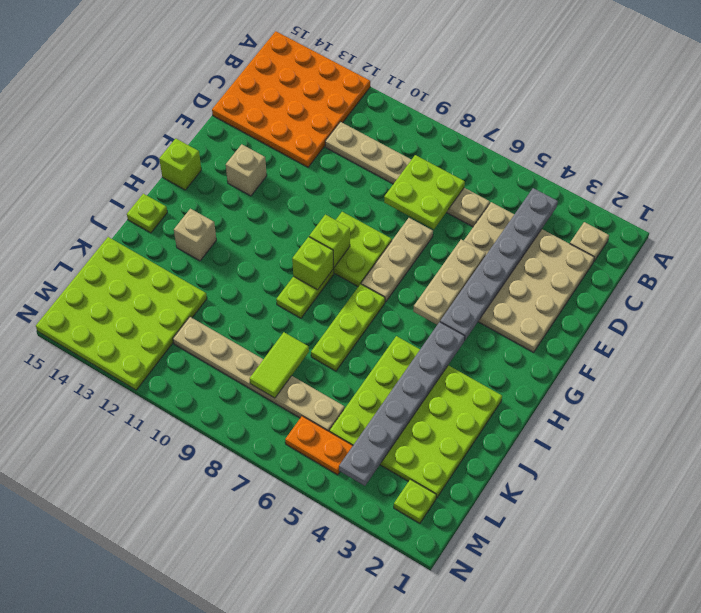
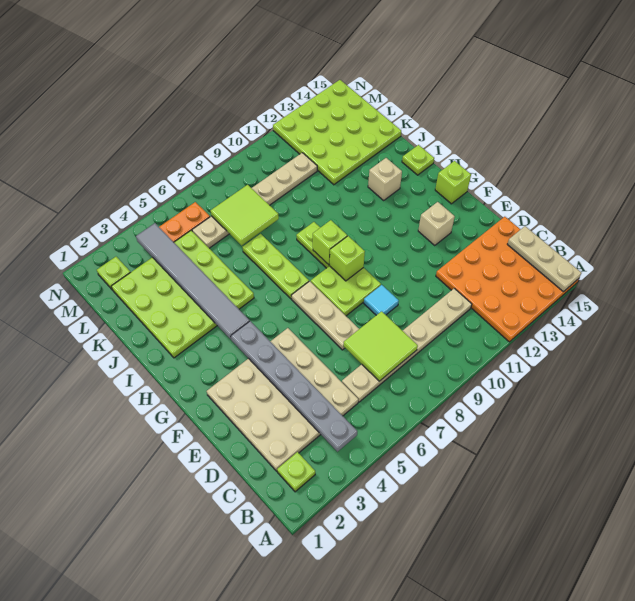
tan 1x1 plate [570,222,609,261] -> lime 1x1 plate [277,452,315,492]
lime 2x2 plate [384,155,465,229] -> lime 2x2 tile [344,311,418,381]
tan 1x3 plate [413,240,486,325] -> tan 1x3 plate moved to [507,226,581,292]
none -> cyan 1x1 tile [364,285,399,315]
grey 1x6 plate [339,322,465,486] -> grey 1x6 tile [136,223,250,339]
lime 1x2 tile [250,332,309,398] -> lime 2x2 tile [211,185,279,245]

